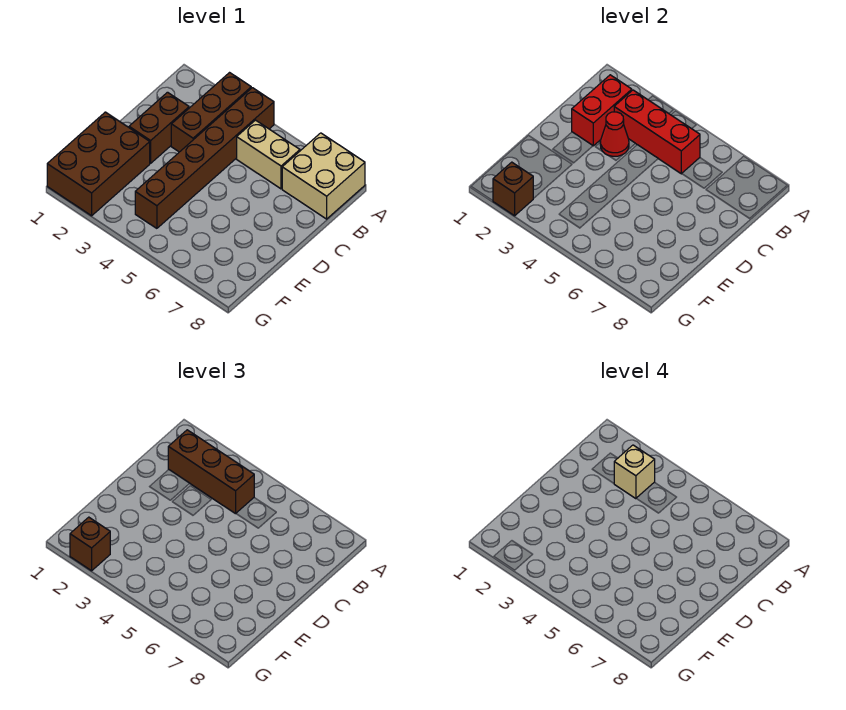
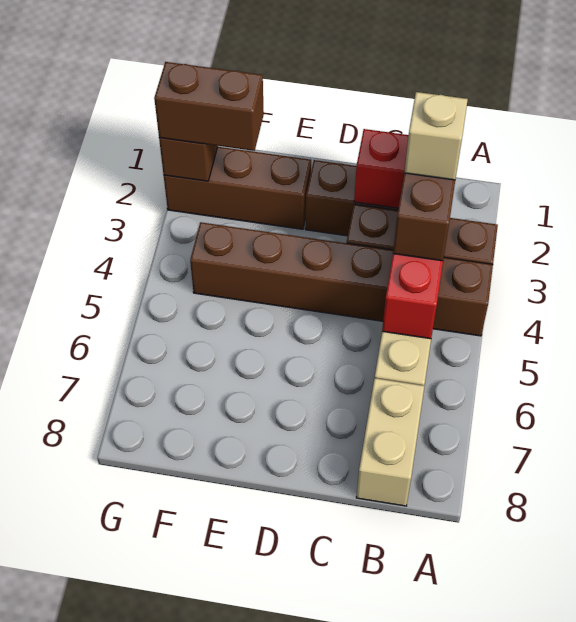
tan 2x2 brick [282,133,365,219] -> tan 1x2 brick [356,378,424,506]
red 1x1 cone [600,112,629,156] -> none
brown 2x3 brick [47,112,150,216] -> brown 1x3 brick [164,147,311,229]
brown 1x1 brick [70,517,110,571] -> brown 1x2 brick [154,62,264,151]

